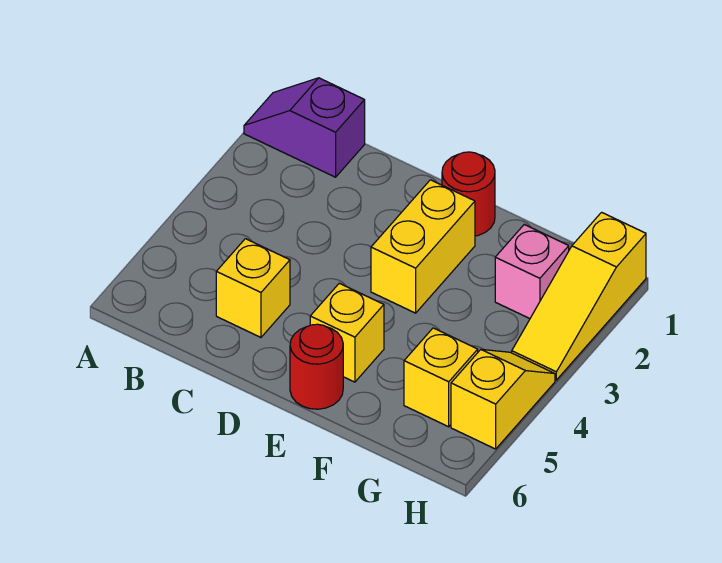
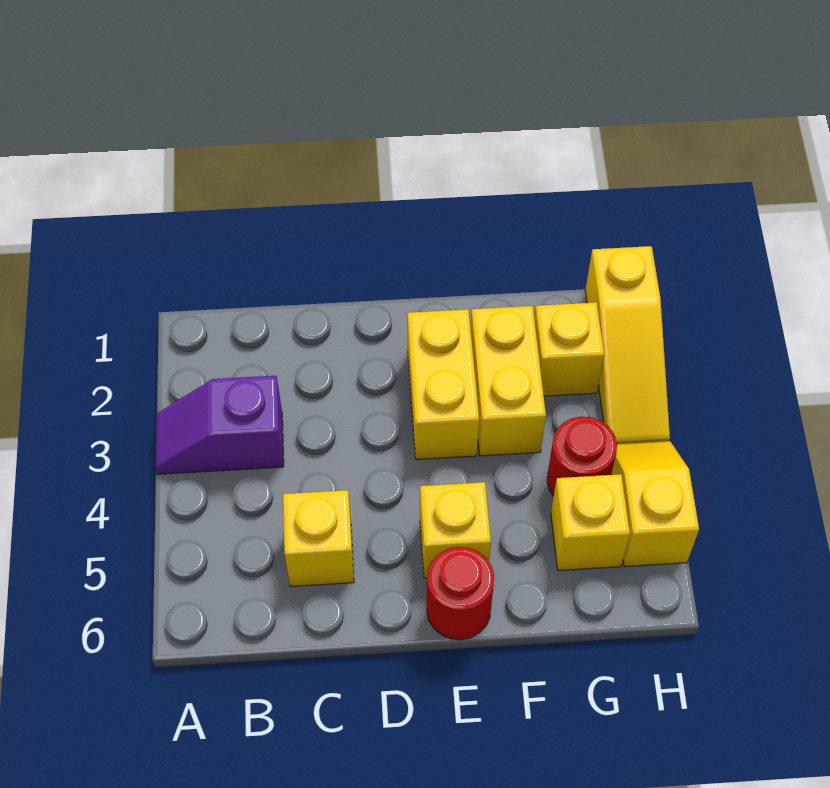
purple 1x2 slope [244,78,365,177] -> purple 1x2 slope moved to [155,376,284,474]
red 1x1 round brick [442,152,495,236] -> red 1x1 round brick moved to [547,416,617,496]
none -> yellow 1x2 brick [471,306,546,456]
pink 1x1 brick [495,225,569,319] -> yellow 1x1 brick [534,302,604,396]

